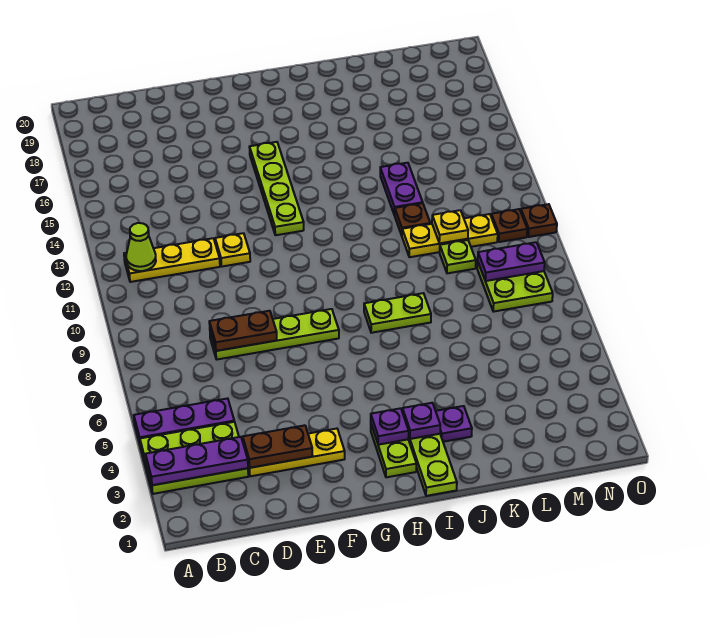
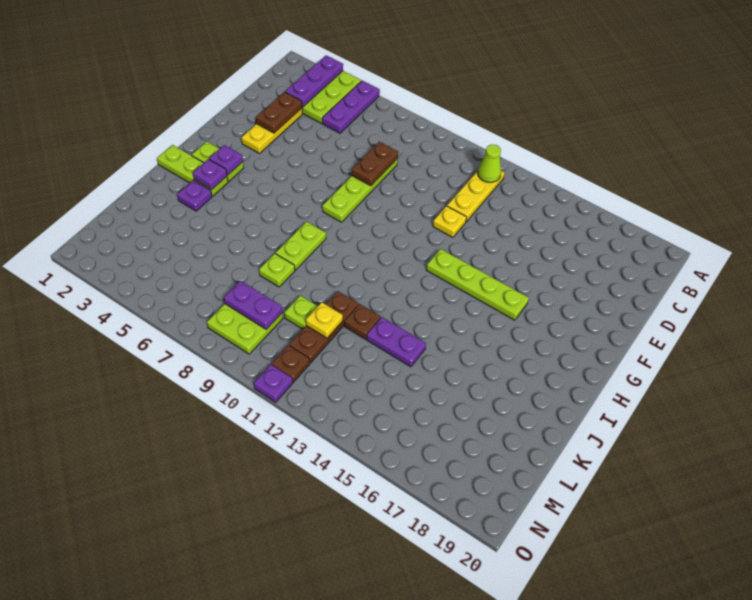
none -> lime 1x1 plate [259,254,295,287]
yellow 1x3 plate [402,214,498,257] -> brown 1x3 plate [289,291,359,363]
purple 1x2 plate [478,242,545,281] -> purple 1x2 plate turned to [224,281,282,329]
brown 1x1 plate [521,204,557,237] -> purple 1x1 plate [254,365,293,402]

